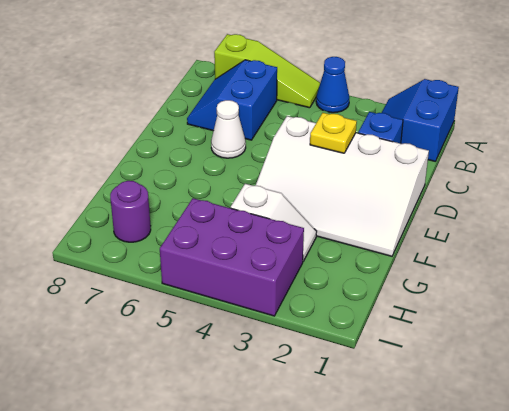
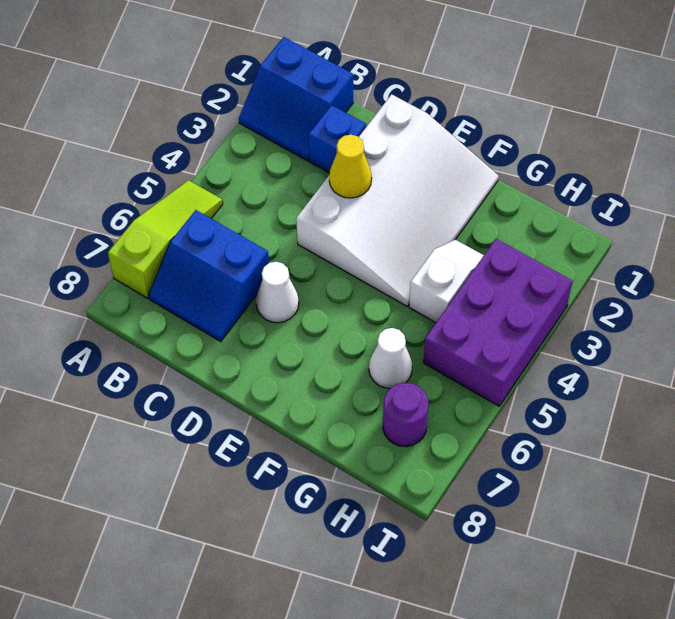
blue 1x1 cone [316,57,350,113] -> none
yellow 1x1 plate [310,113,357,153] -> yellow 1x1 cone [329,135,372,198]
none -> white 1x1 cone [369,328,412,389]

